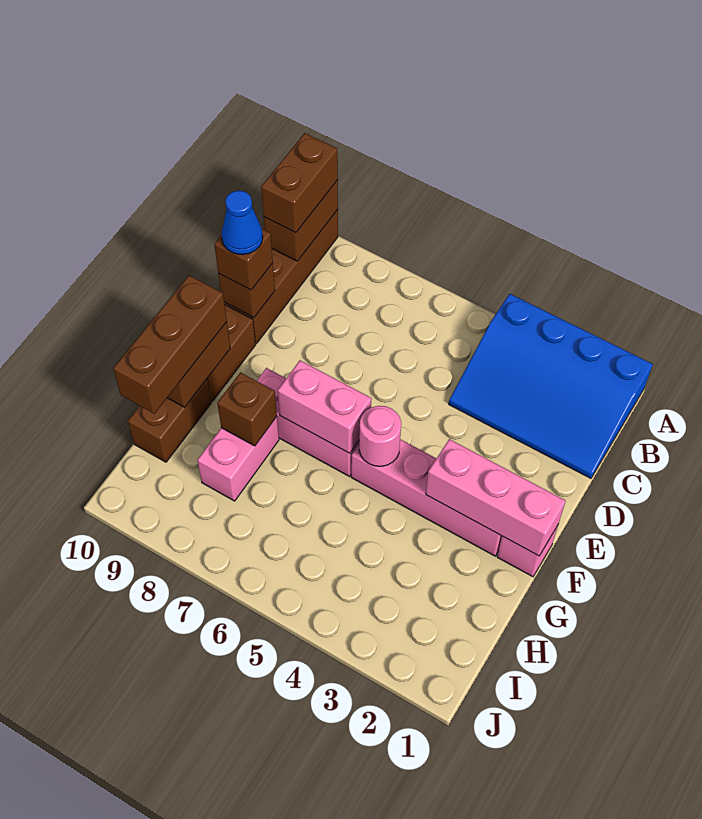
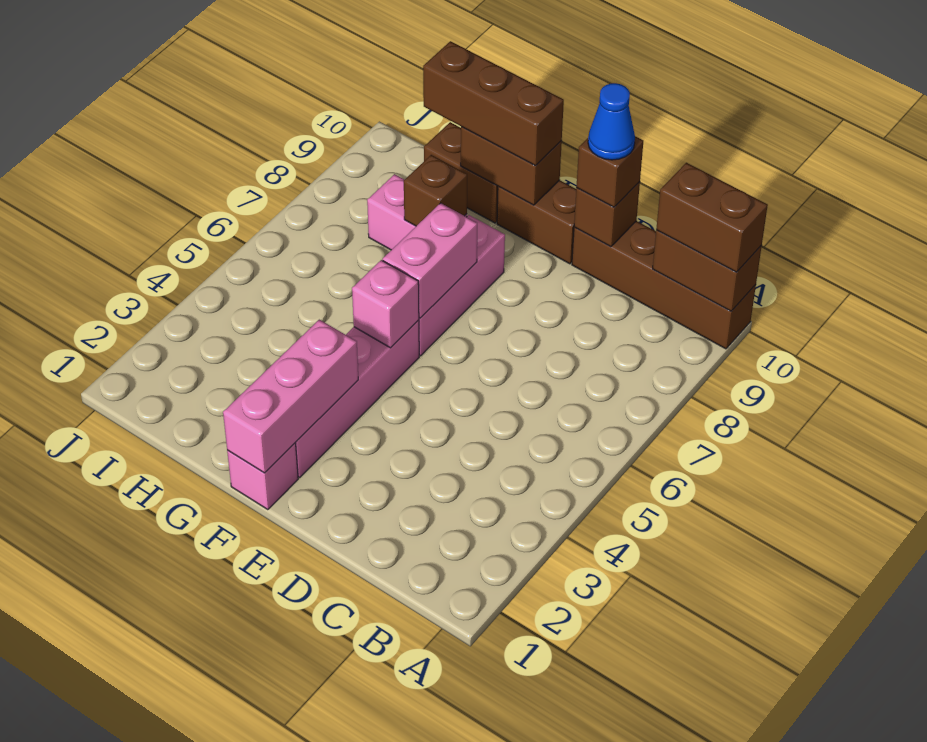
blue 3x4 slope [449,294,653,478] -> none
pink 1x1 round brick [359,406,401,466] -> pink 1x1 brick [352,260,419,348]

